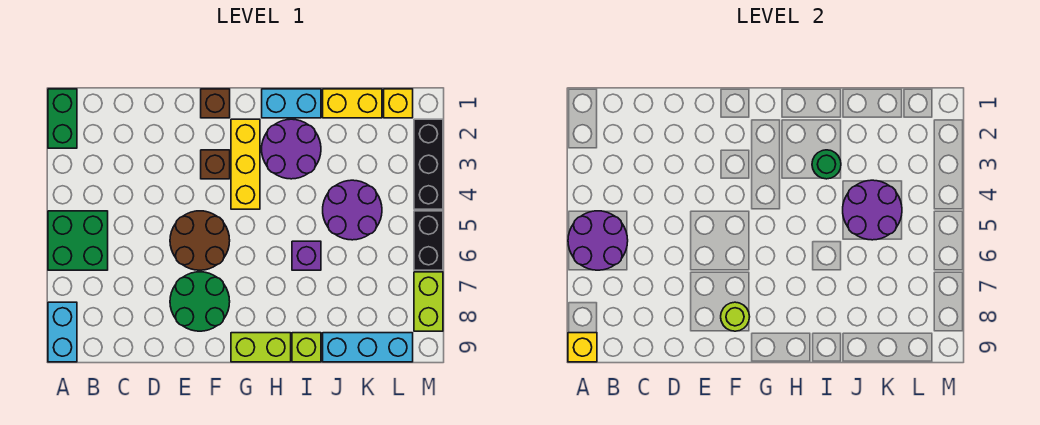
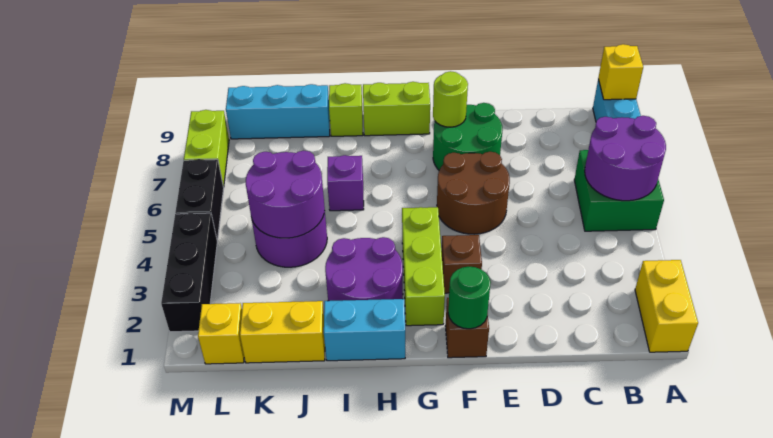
green 1x2 brick [48,89,77,148] -> yellow 1x2 brick [635,260,698,352]
yellow 1x3 brick [231,119,260,209] -> lime 1x3 brick [402,207,445,326]
green 1x1 round brick [812,150,841,179] -> green 1x1 round brick moved to [448,267,491,329]

